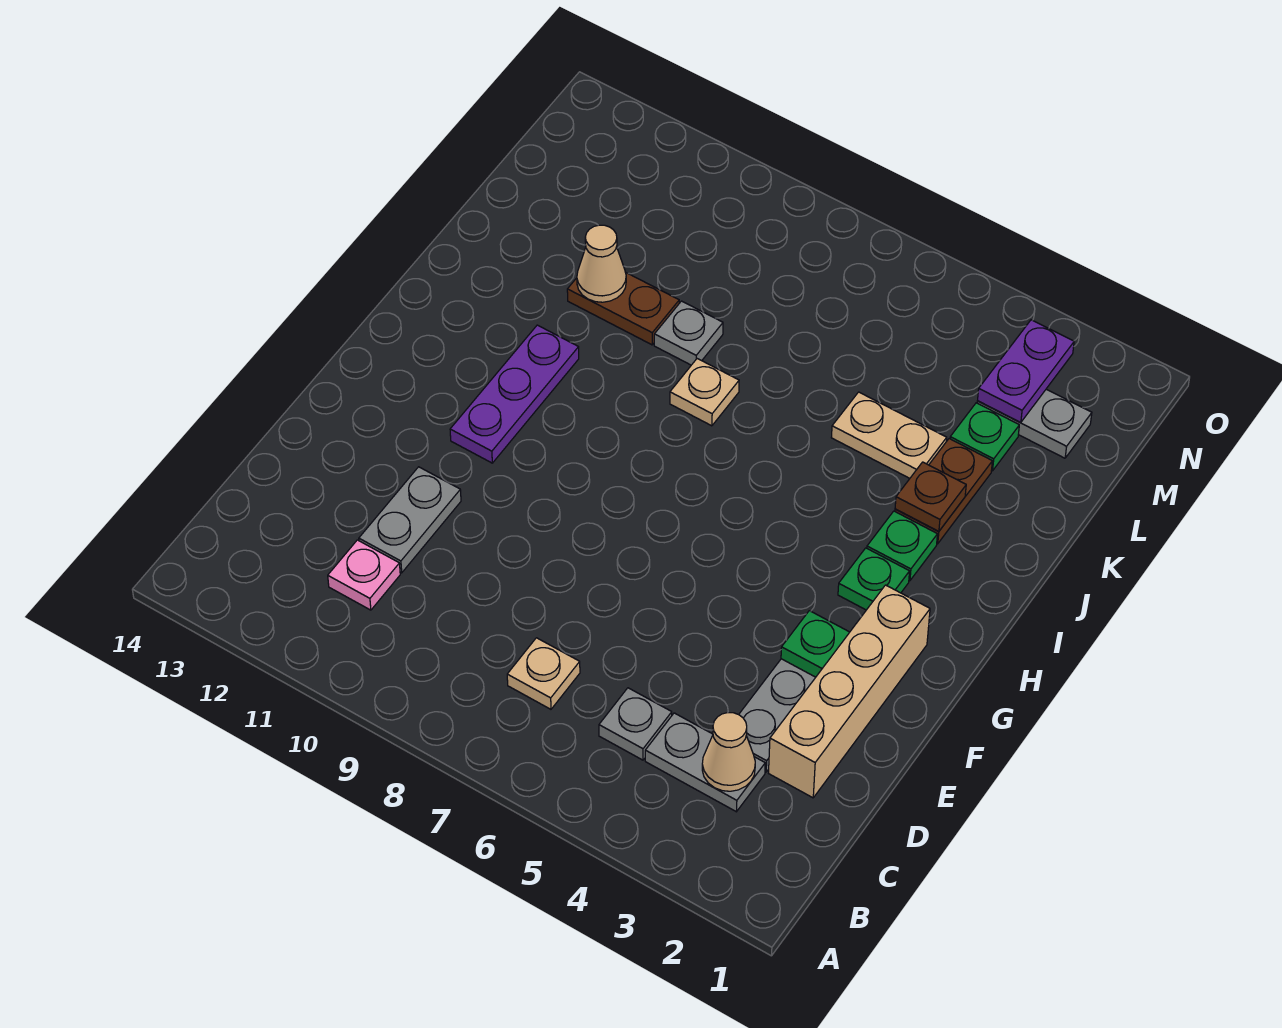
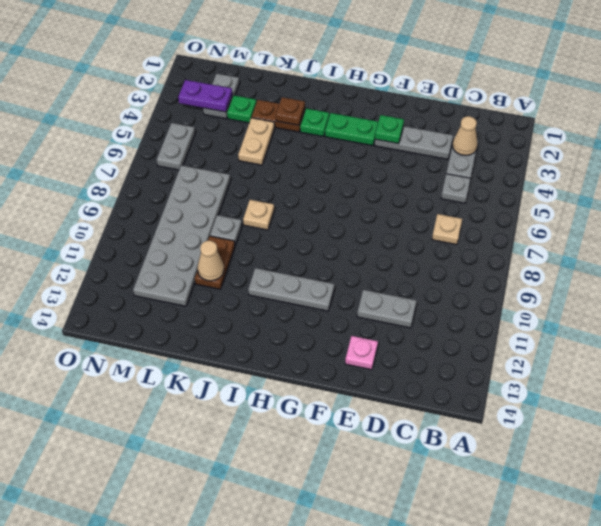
pink 1x1 plate [328,540,400,610] -> pink 1x1 plate moved to [345,336,378,370]
tan 1x4 brick [769,585,930,798] -> none
purple 1x3 plate [450,325,579,463] -> grey 1x3 plate [248,268,334,311]
green 1x1 plate [838,548,910,610] -> green 1x2 plate [325,113,378,146]
none -> grey 2x6 plate [133,165,230,306]
none -> grey 1x2 plate [157,123,195,170]

